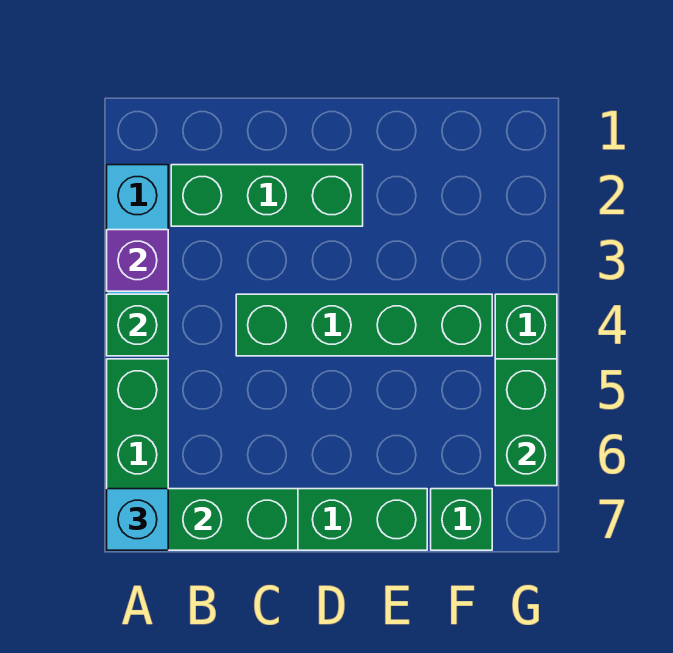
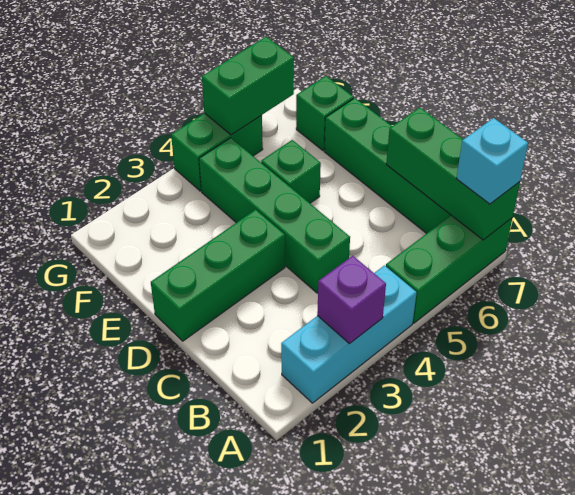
green 1x1 brick [107,294,168,356] -> green 1x1 brick moved to [261,140,321,203]
green 1x3 brick [171,165,363,226] -> green 1x3 brick turned to [151,210,285,341]

